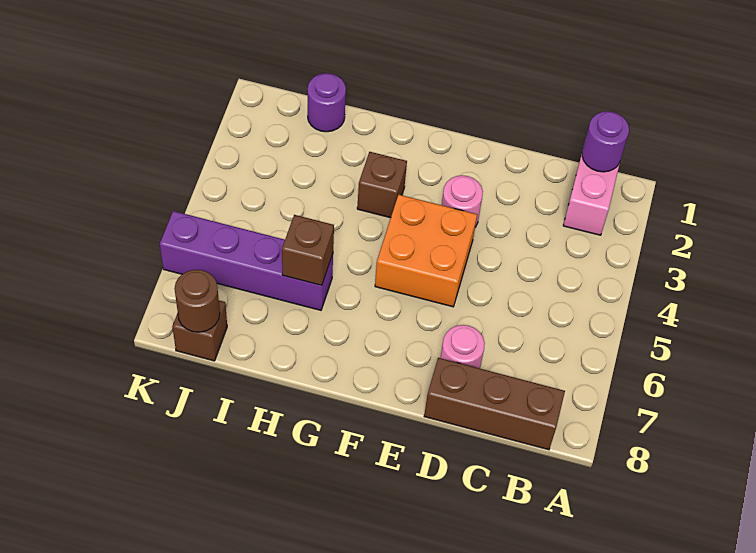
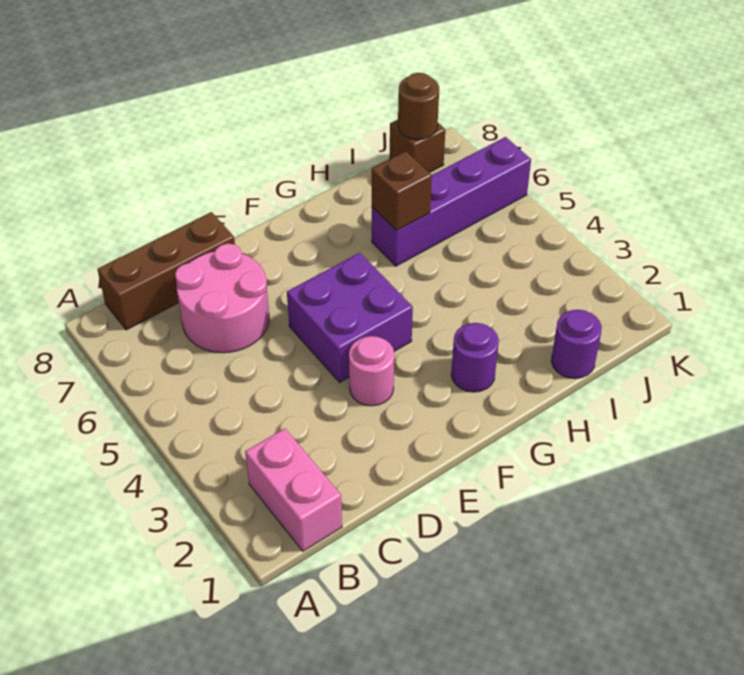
purple 1x1 round brick [582,111,629,172] -> purple 1x1 round brick moved to [451,323,499,392]
pink 1x1 round brick [441,325,485,368] -> pink 2x2 round brick [175,244,269,353]
orange 2x2 brick [375,195,477,307] -> purple 2x2 brick [287,253,413,382]
brown 1x1 brick [357,152,407,218] -> none

